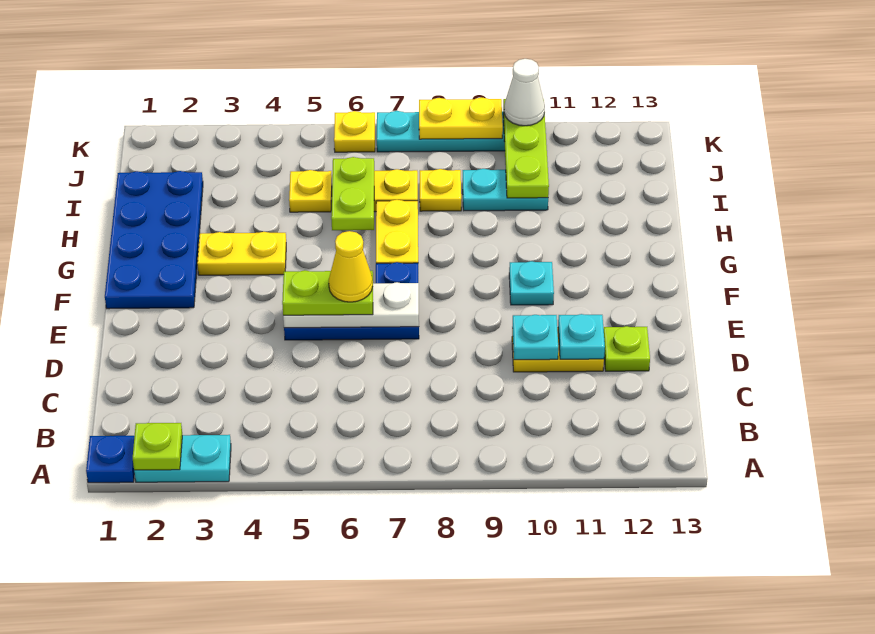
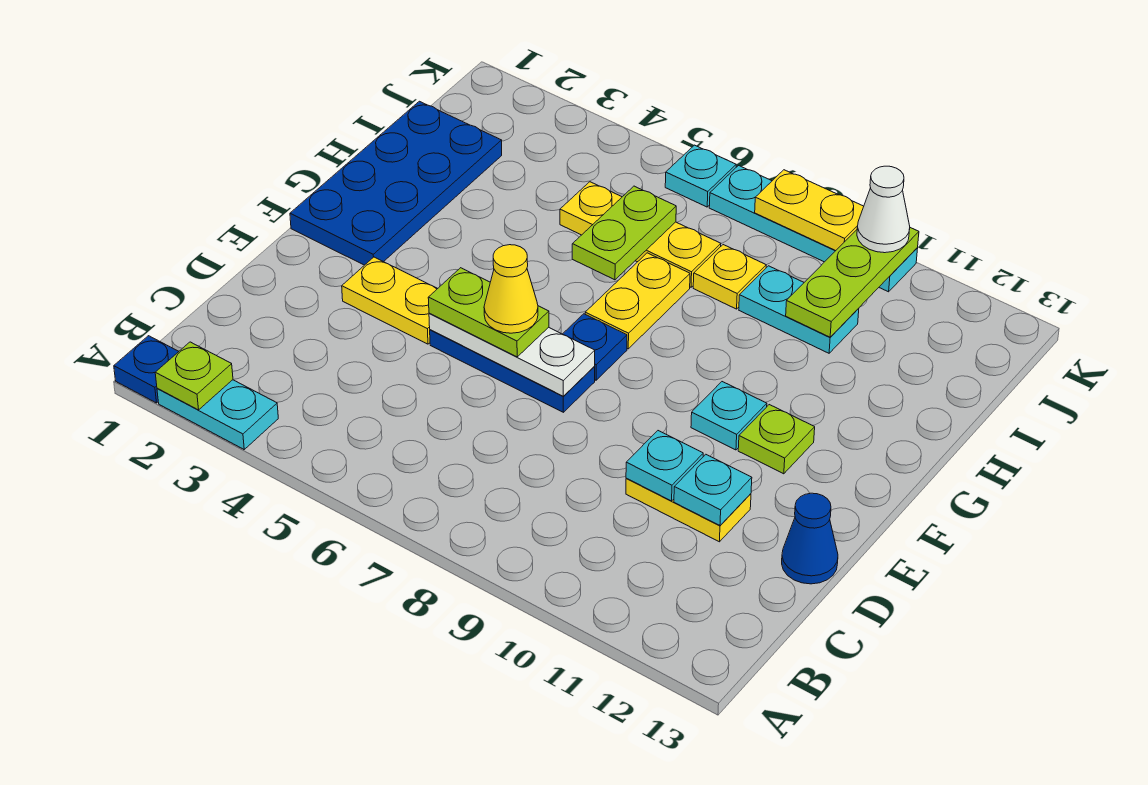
lime 1x1 plate [604,326,650,371] -> lime 1x1 plate moved to [738,405,815,474]
none -> blue 1x1 cone [782,493,838,584]
yellow 1x2 plate [197,232,286,275] -> yellow 1x2 plate moved to [342,257,437,344]
yellow 1x1 plate [334,111,375,152] -> cyan 1x1 plate [665,145,736,207]

